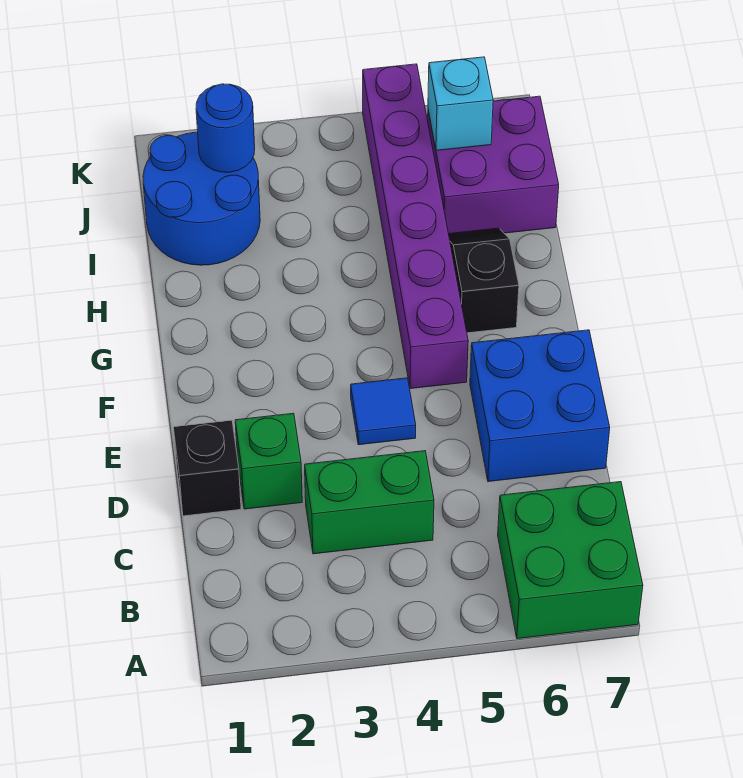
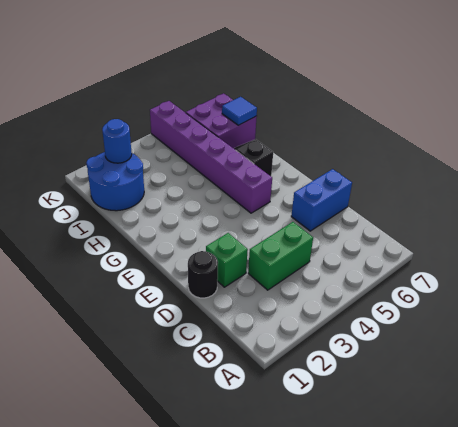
green 2x2 brick [498,482,643,639] -> none
black 1x1 brick [173,420,241,516] -> black 1x1 round brick [188,251,218,298]
blue 2x2 brick [470,330,610,482] -> blue 1x2 brick [291,169,352,231]
blue 1x1 tile [351,378,416,445] -> blue 1x1 tile moved to [222,97,257,125]
cyan 1x1 brick [428,57,493,150] -> none

